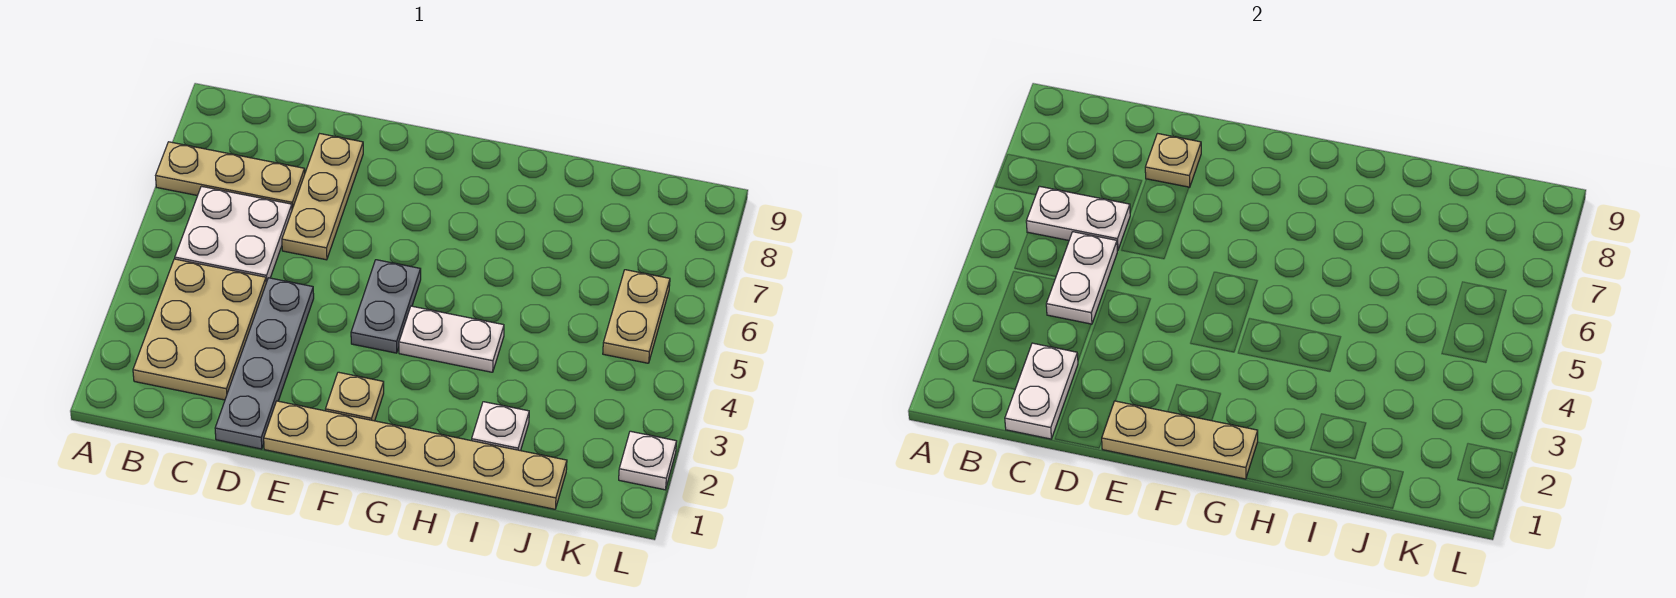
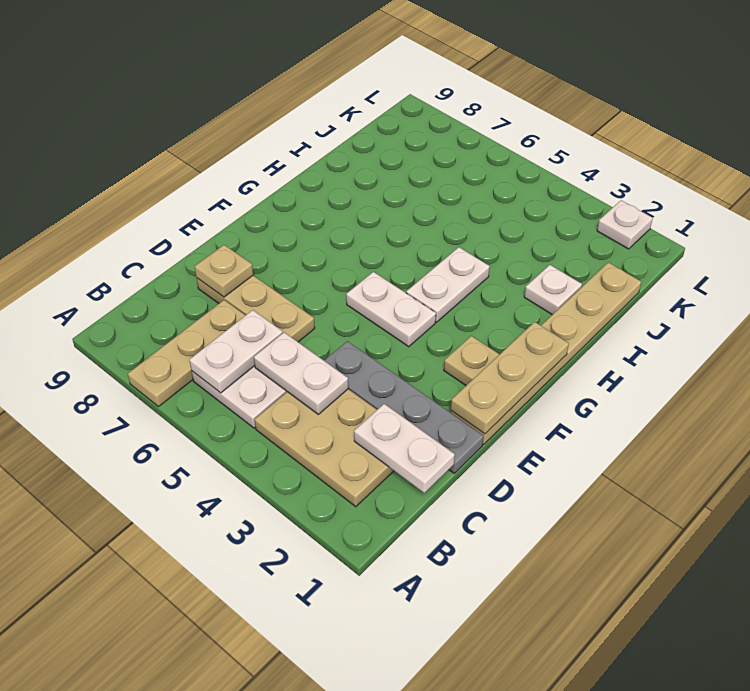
grey 1x2 plate [351,260,421,353] -> white 1x2 plate [346,272,436,347]
tan 1x2 plate [603,270,670,363] -> none

